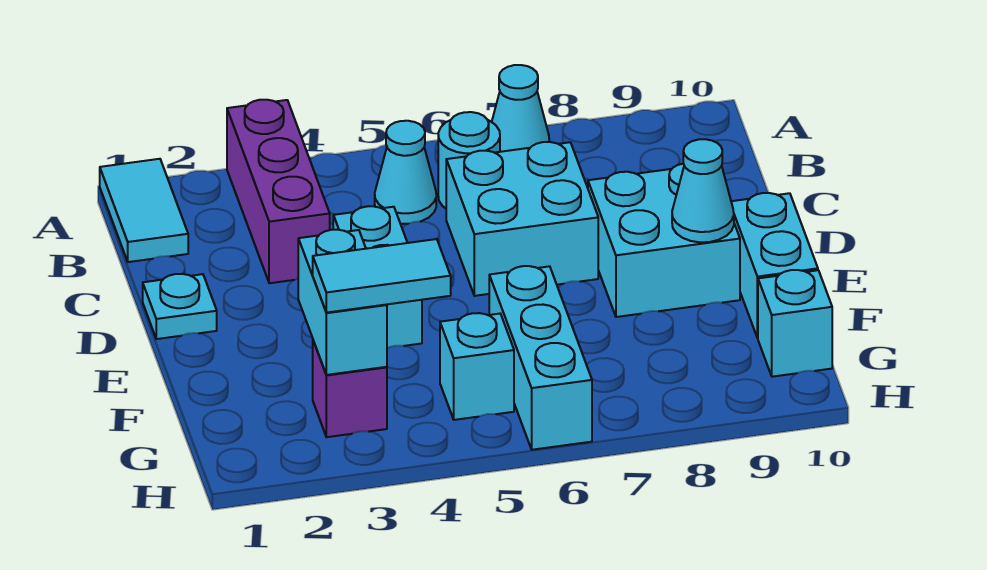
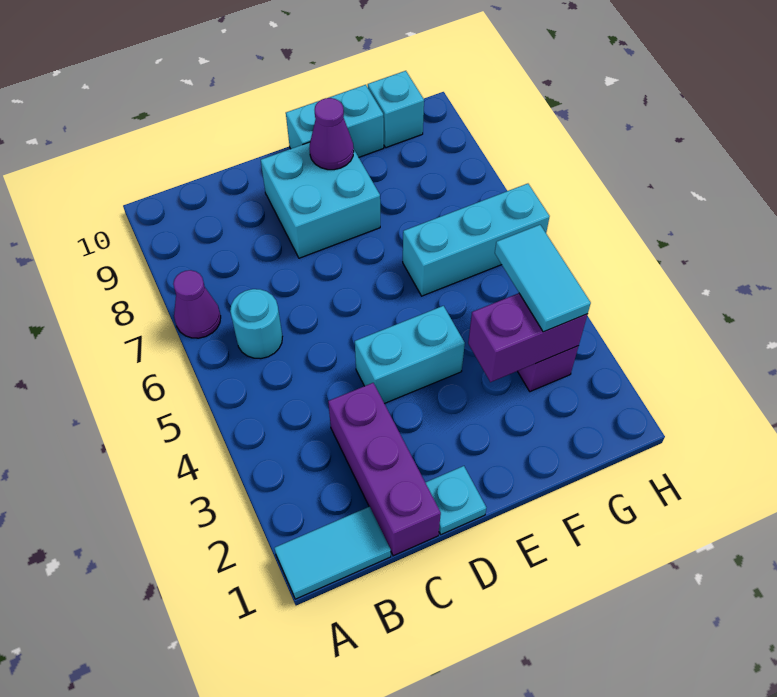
purple 1x3 brick [227,100,330,283] -> purple 1x3 brick turned to [328,383,441,556]
cyan 1x1 cone [492,65,549,152] -> purple 1x1 cone [173,270,221,338]
cyan 1x1 cone [375,121,436,224] -> none
cyan 2x2 brick [446,142,598,296] -> none
cyan 1x1 cone [672,139,734,242] -> purple 1x1 cone [309,98,354,170]
cyan 1x2 brick [298,230,387,375] -> purple 1x2 brick [468,293,588,382]
cyan 1x1 brick [440,313,514,420] -> none

